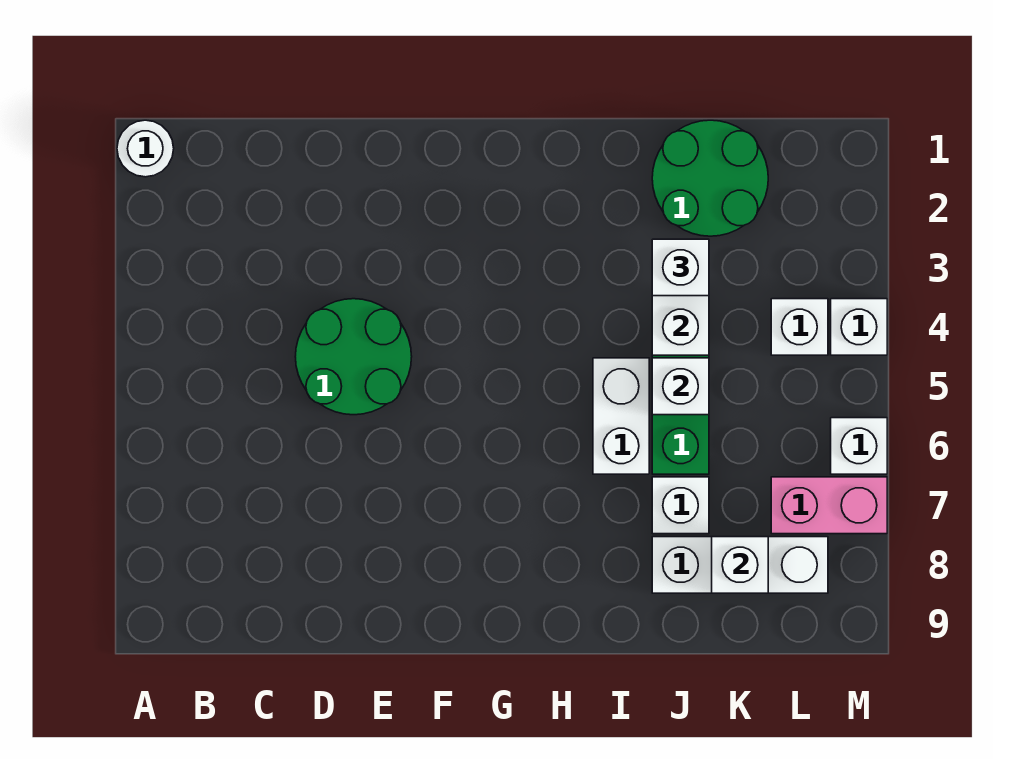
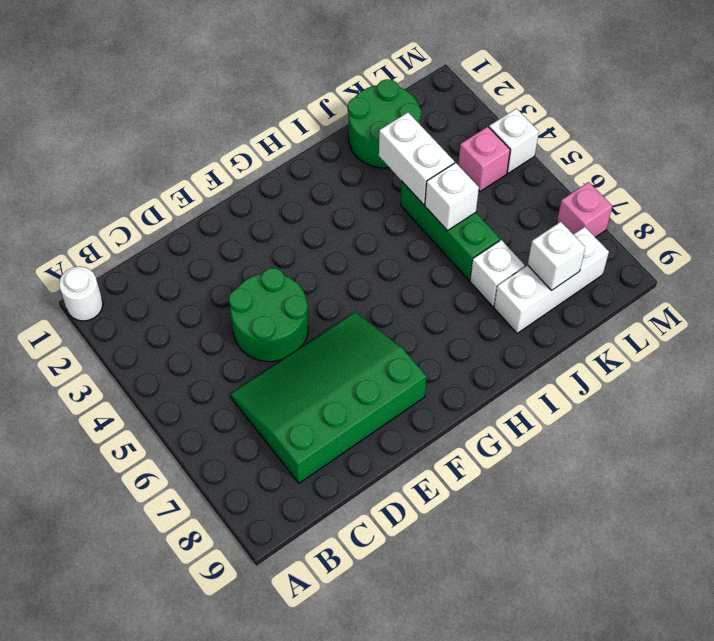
none -> green 3x4 slope [230,312,427,483]
white 1x2 brick [593,358,649,474] -> none
white 1x1 brick [652,239,709,296] -> none
white 1x1 brick [771,299,828,355] -> pink 1x1 brick [458,127,510,192]
pink 1x2 brick [771,477,887,534] -> pink 1x1 brick [557,182,612,237]
white 1x1 brick [831,418,887,474] -> none

